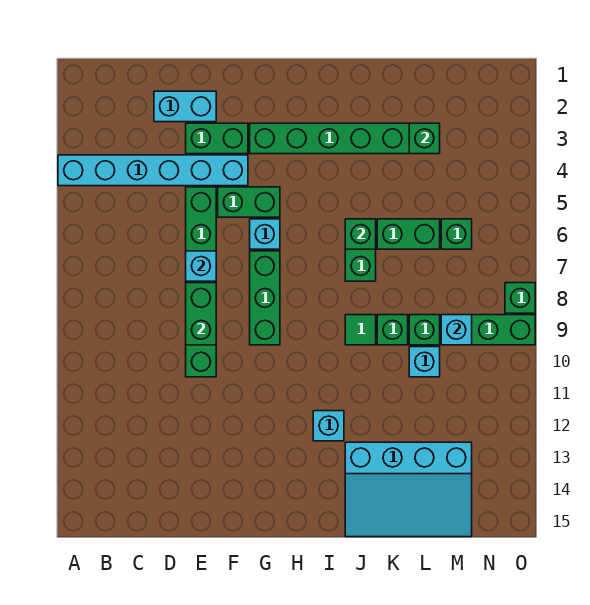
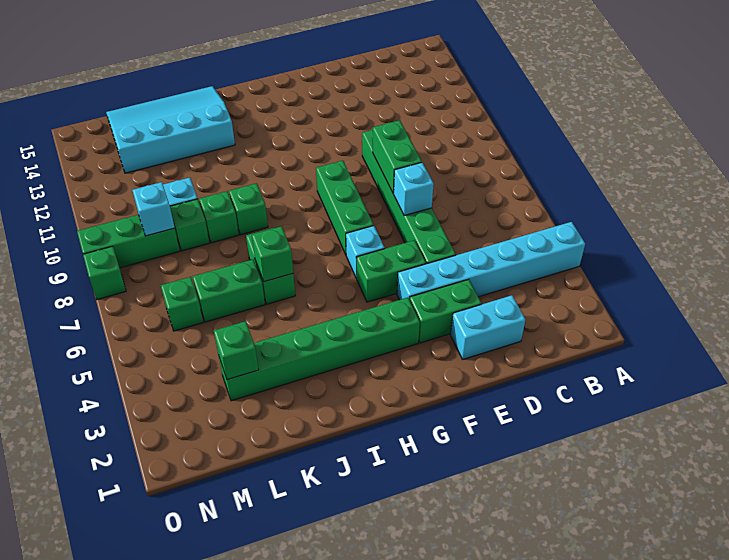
cyan 1x1 brick [313,411,344,441] -> none
green 1x1 tile [345,315,376,345] -> green 1x1 brick [229,183,268,235]

